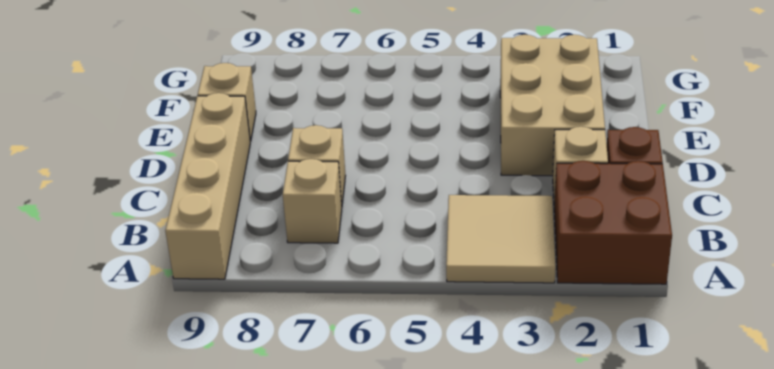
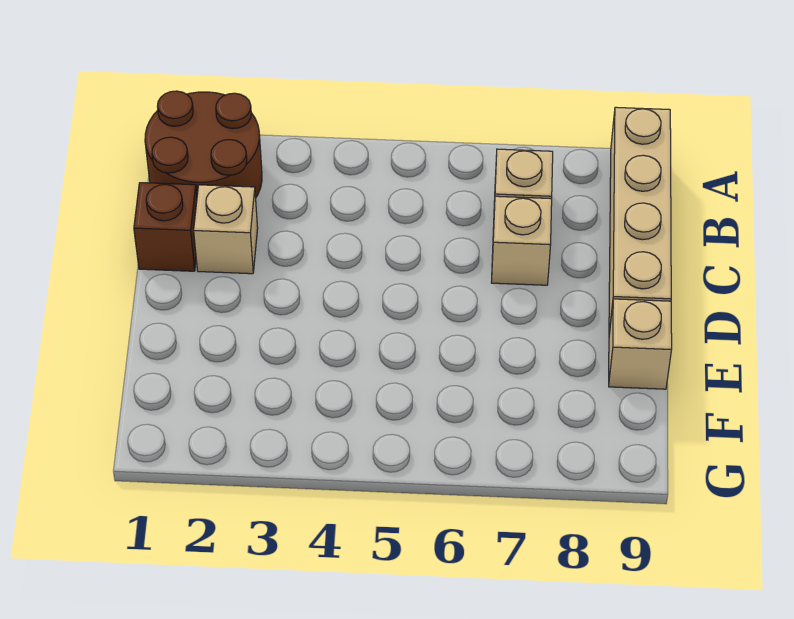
brown 2x2 brick [554,161,672,284] -> brown 2x2 round brick [145,91,262,197]
tan 2x2 tile [446,195,556,283] -> none
tan 2x3 brick [500,35,605,176] -> none

